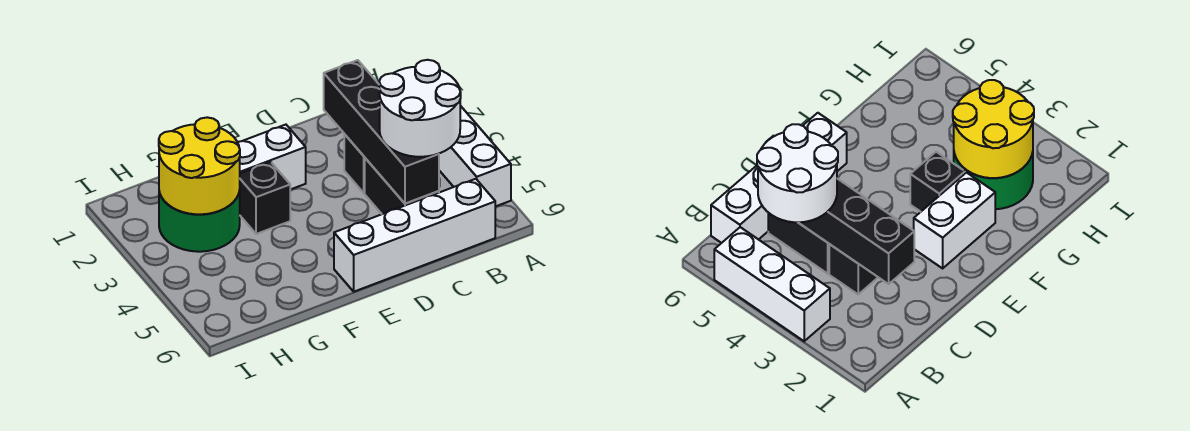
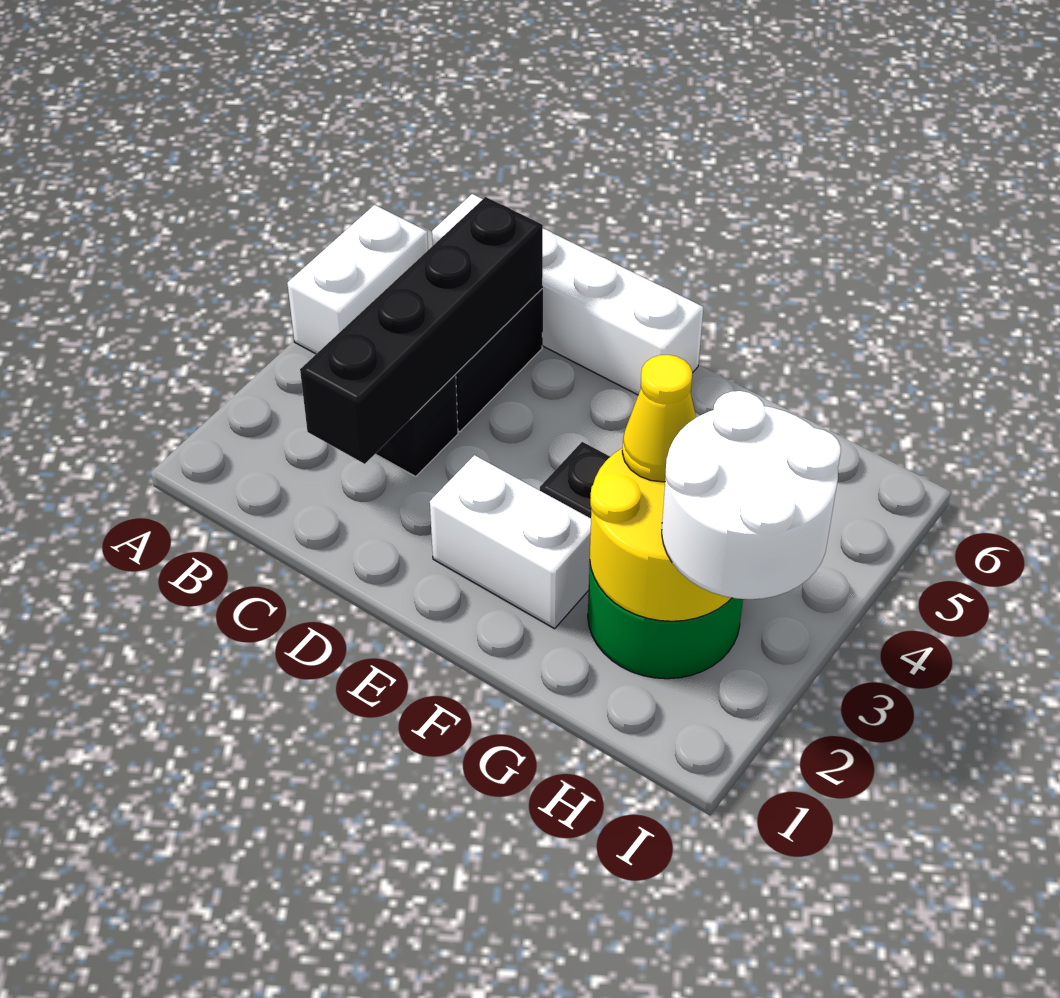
white 1x3 brick [439,106,511,207] -> white 1x2 brick [287,205,428,354]
white 2x2 round brick [379,60,461,157] -> white 2x2 round brick moved to [662,391,841,599]
none -> yellow 1x1 cone [622,355,696,482]

